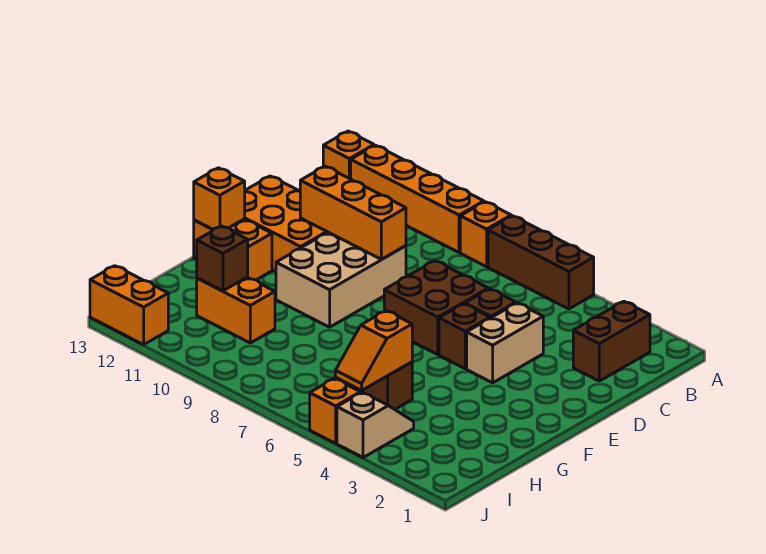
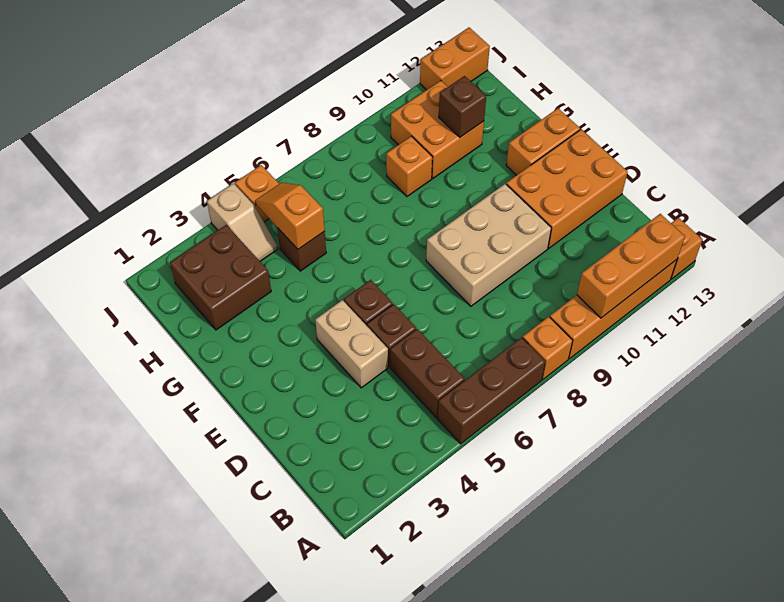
brown 1x2 brick [573,301,650,381] -> brown 1x2 brick moved to [390,329,465,418]
brown 2x2 brick [384,261,488,354] -> brown 2x2 brick moved to [170,225,271,330]
tan 2x3 brick [276,232,406,327] -> tan 2x3 brick turned to [426,184,551,306]
orange 1x3 brick [300,166,406,259] -> orange 1x3 brick moved to [577,214,685,318]
orange 1x1 brick [194,168,245,229] -> orange 1x1 brick moved to [386,136,432,196]
orange 1x2 brick [197,277,275,343] -> orange 2x2 brick [391,81,484,178]

